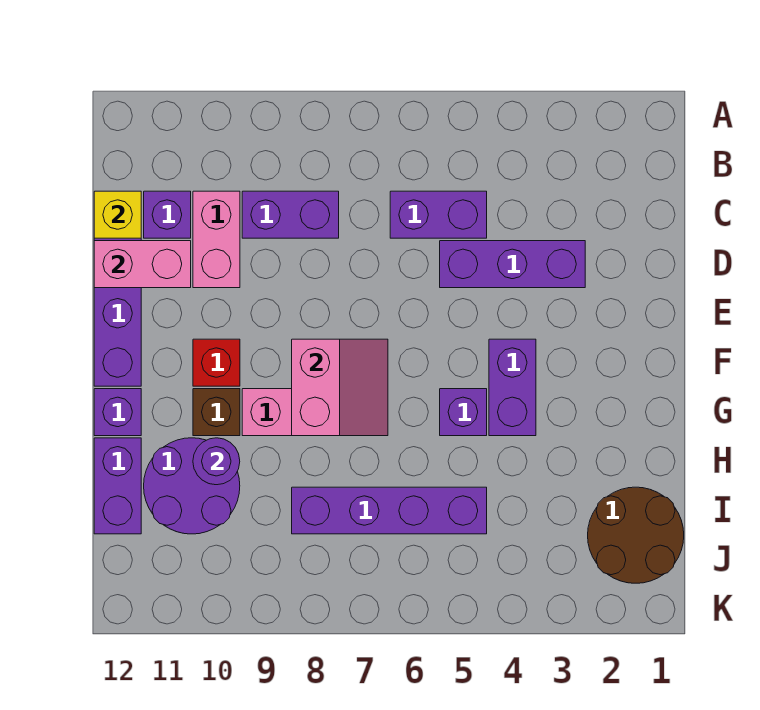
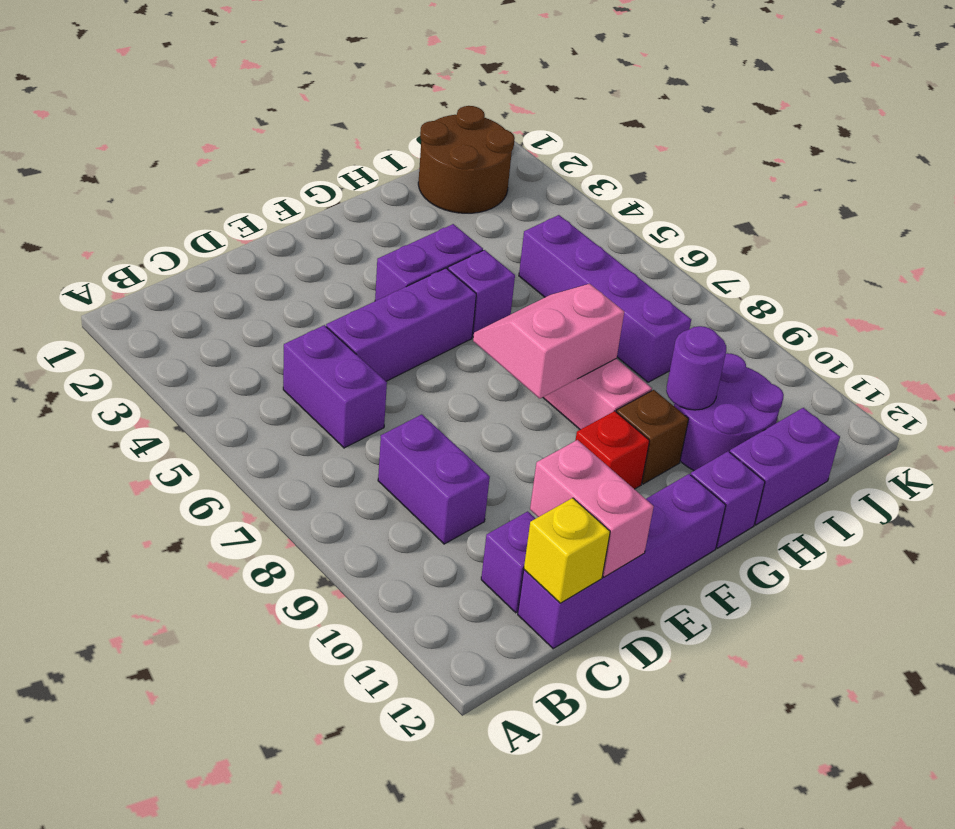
pink 1x2 brick [193,191,240,288] -> none
purple 1x3 brick [440,241,585,288] -> purple 1x3 brick turned to [326,268,476,381]

